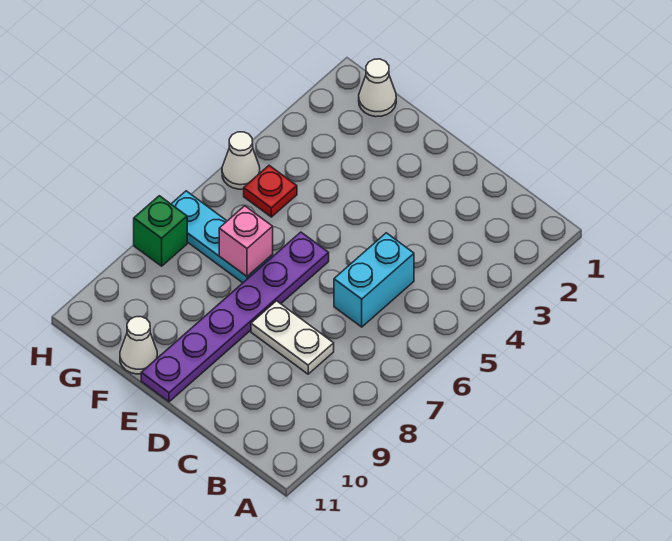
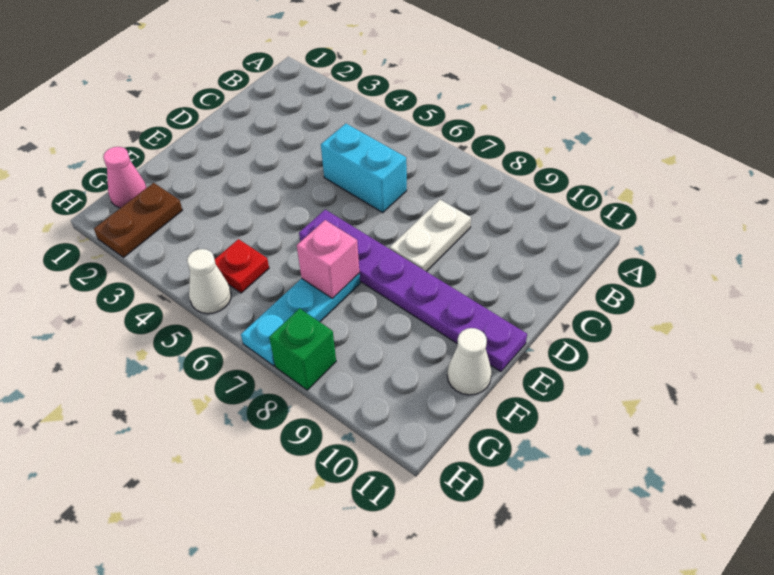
white 1x1 cone [359,59,396,117] -> pink 1x1 cone [103,147,147,208]
none -> brown 1x2 plate [94,183,182,257]

